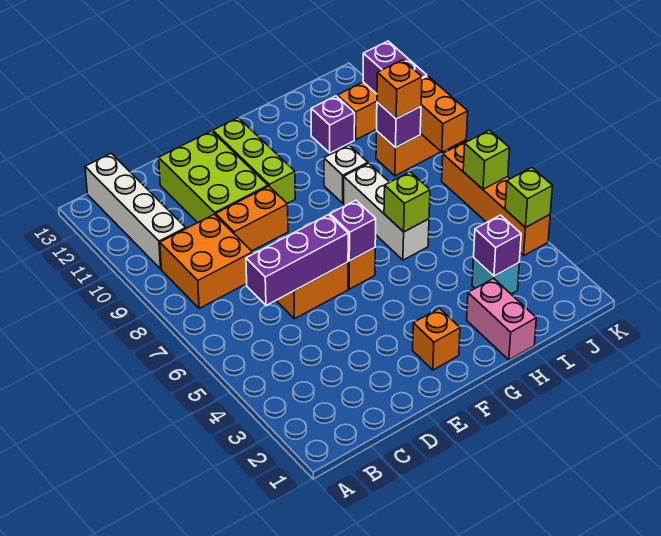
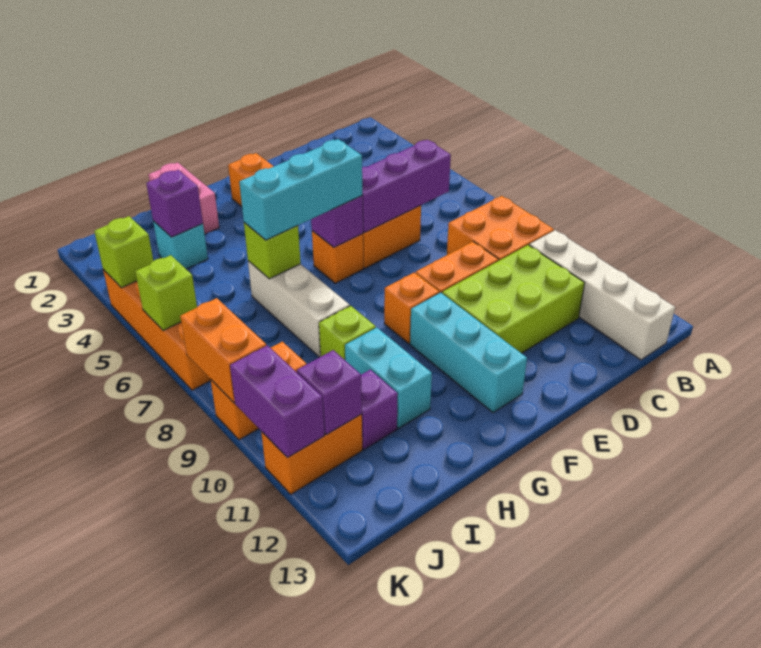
lime 2x3 brick [159,131,268,222] -> lime 2x3 brick turned to [442,245,585,353]
none -> cyan 1x3 brick [239,139,362,240]
lime 1x3 brick [213,118,295,203] -> cyan 1x3 brick [410,293,527,413]
white 1x1 brick [324,145,368,203] -> lime 1x1 brick [319,306,376,360]
none -> cyan 1x2 brick [345,328,432,428]
purple 1x1 brick [377,102,421,148] -> purple 1x1 brick moved to [297,350,362,434]
orange 1x1 brick [377,60,422,119] -> orange 1x1 brick moved to [384,273,439,344]

